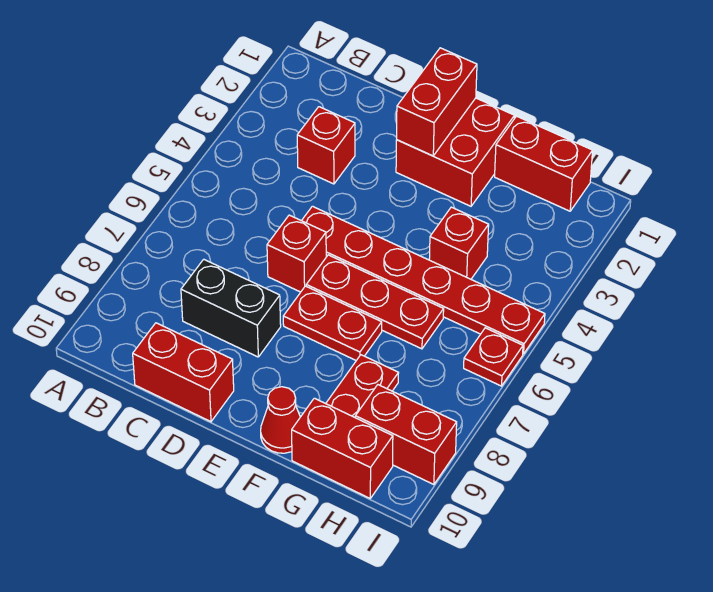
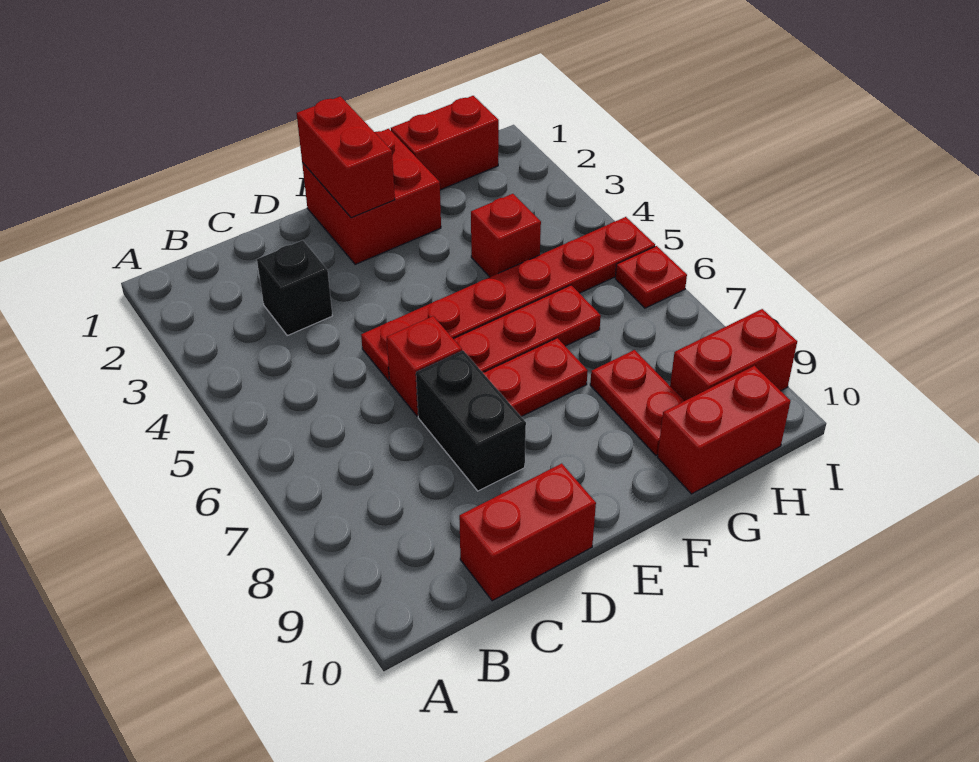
red 1x1 brick [297,107,355,184] -> black 1x1 brick [257,240,332,336]
black 1x2 brick [181,259,281,357] -> black 1x2 brick turned to [416,351,526,491]
red 1x1 cone [261,387,300,453] -> none

